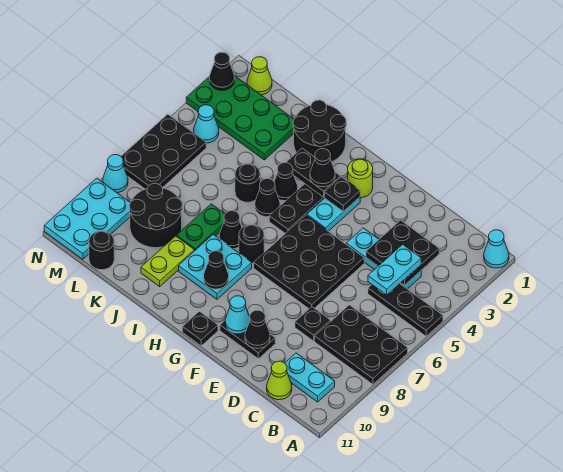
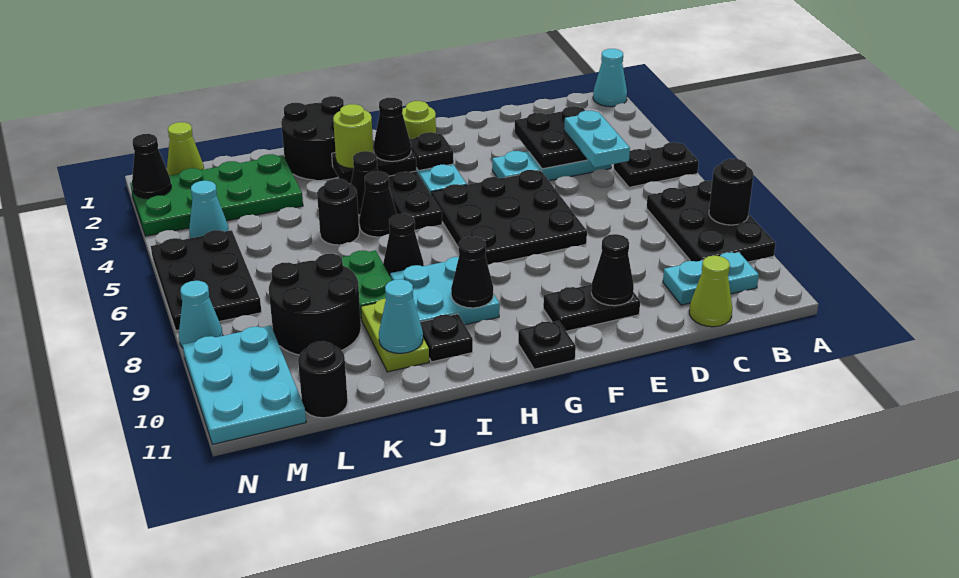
black 1x3 plate [368,284,443,336] -> black 1x2 plate [614,142,699,187]
black 2x3 plate [315,305,408,384] -> black 2x3 plate turned to [647,181,776,262]
black 1x1 plate [295,307,331,341] -> black 1x1 plate moved to [420,314,473,362]
cyan 1x1 cone [225,296,250,334] -> cyan 1x1 cone moved to [379,279,423,353]
black 1x1 round brick [239,225,264,263] -> black 1x1 round brick moved to [709,159,753,225]
none -> lime 1x1 round brick [333,104,373,168]

